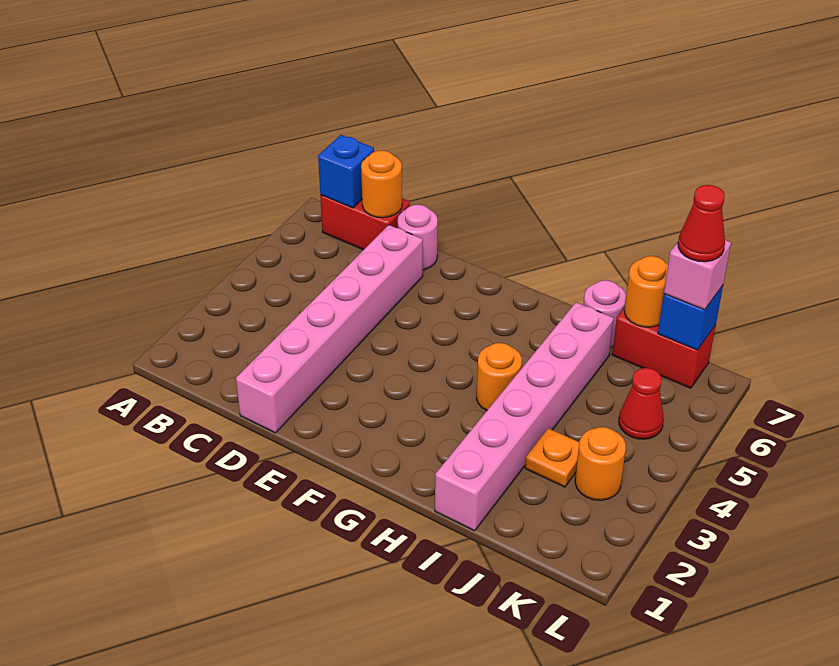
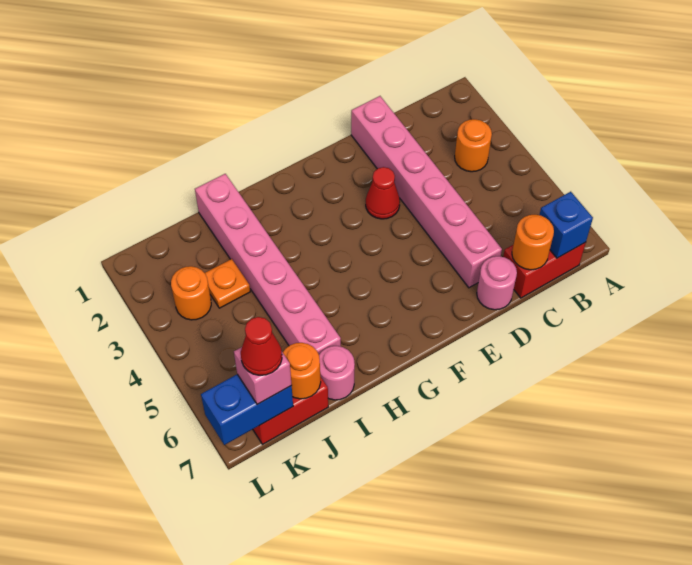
orange 1x1 round brick [477,343,522,411] -> orange 1x1 round brick moved to [455,119,492,172]
red 1x1 cone [619,368,664,439] -> red 1x1 cone moved to [366,167,400,219]
blue 1x1 brick [658,286,723,350] -> blue 1x2 brick [201,374,293,445]

